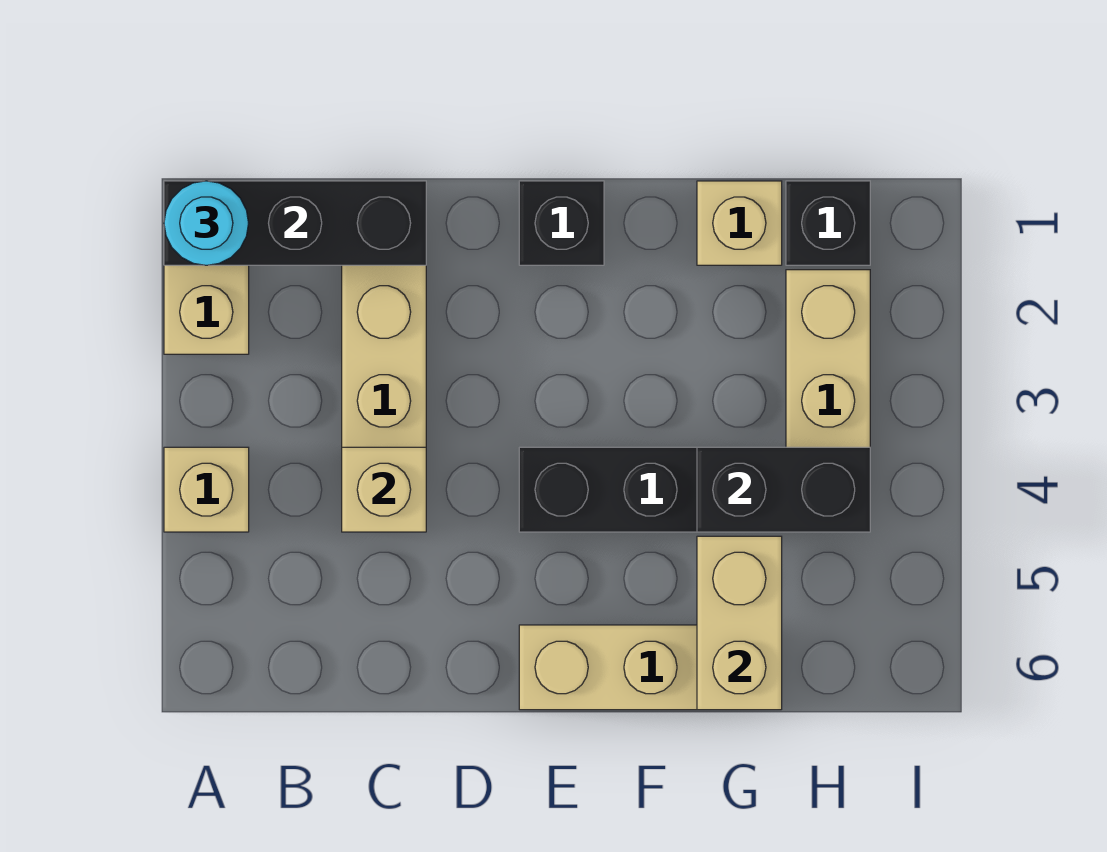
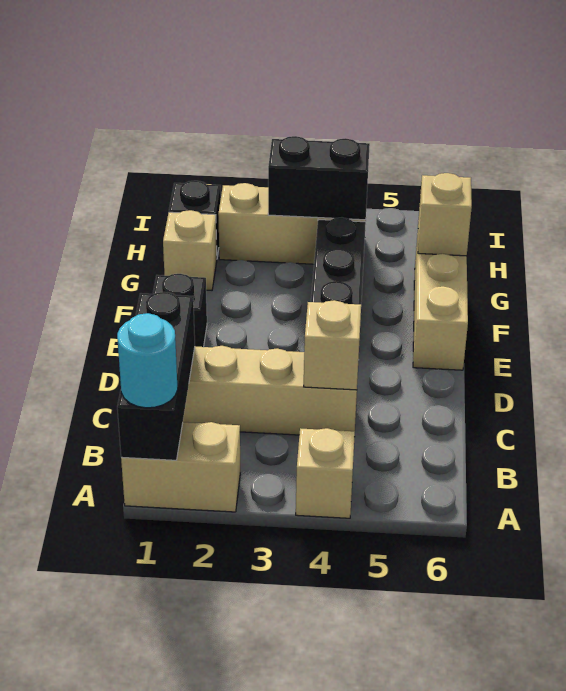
black 1x2 brick [697,447,870,532] -> black 1x2 brick turned to [268,136,370,220]
tan 1x2 brick [697,536,782,710] -> tan 1x1 brick [418,173,472,256]

